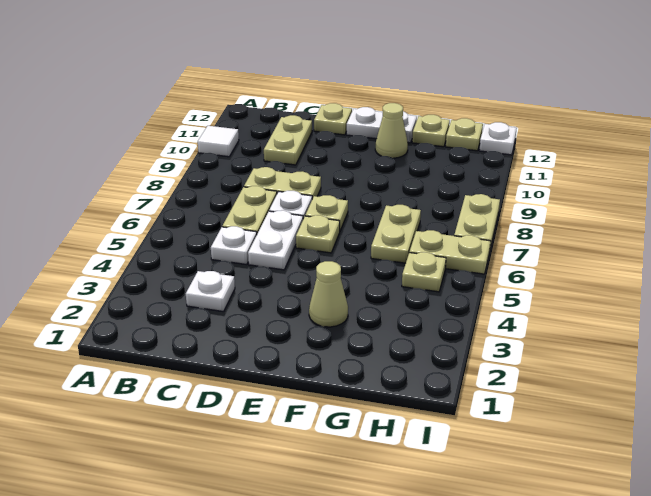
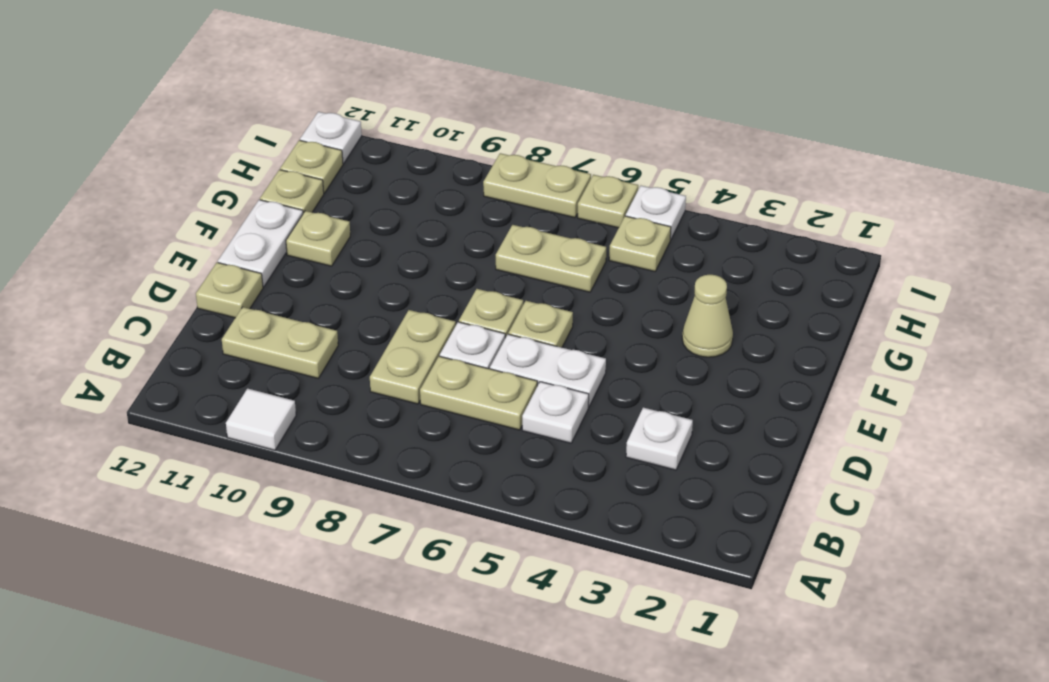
tan 1x1 cone [375,103,408,158] -> tan 1x1 plate [286,211,350,266]
tan 1x2 plate [409,230,490,274] -> tan 1x1 plate [578,175,638,228]
none -> white 1x1 plate [626,186,686,240]

